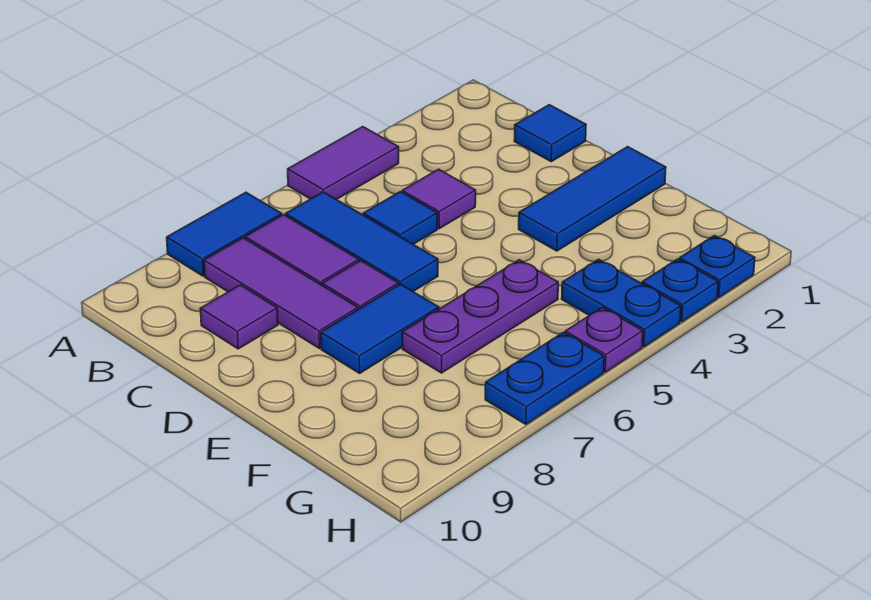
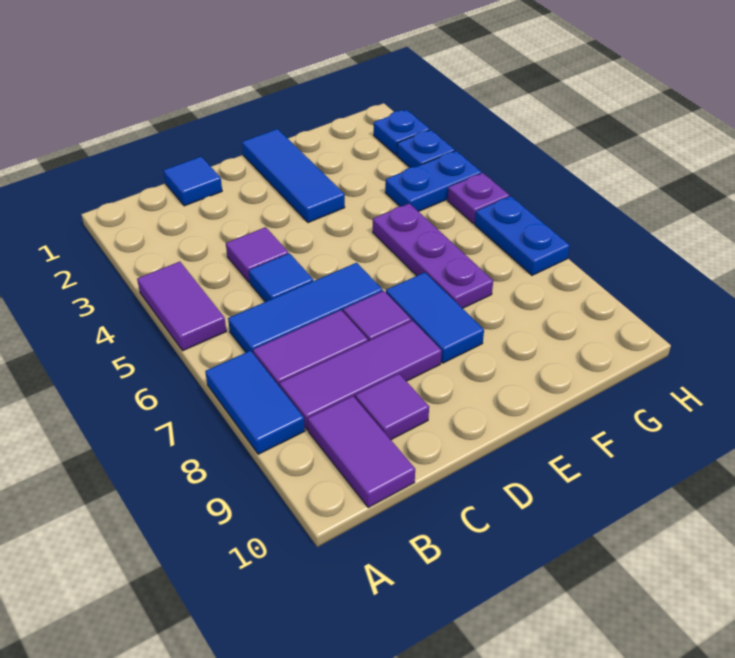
none -> purple 1x2 tile [308,396,415,508]

